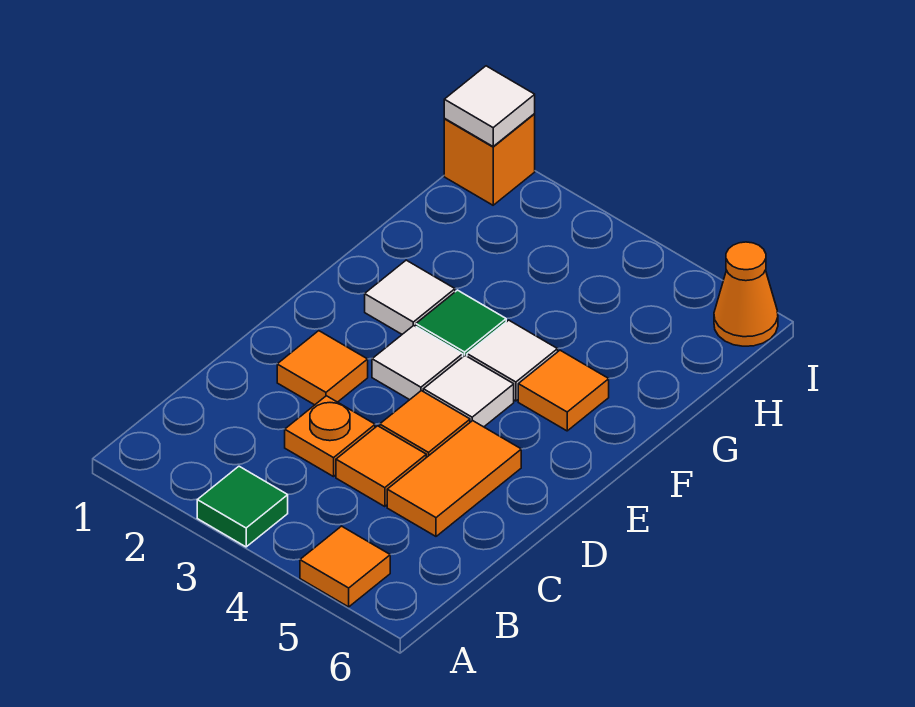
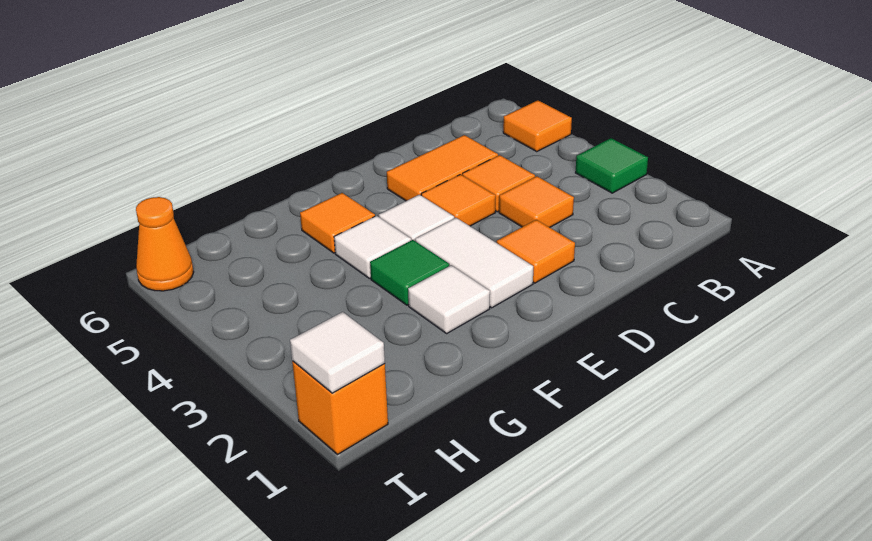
orange 1x1 plate [285,396,375,477] -> orange 1x1 tile [499,176,574,227]
white 1x1 tile [372,325,463,400] -> white 1x2 tile [415,218,533,308]

